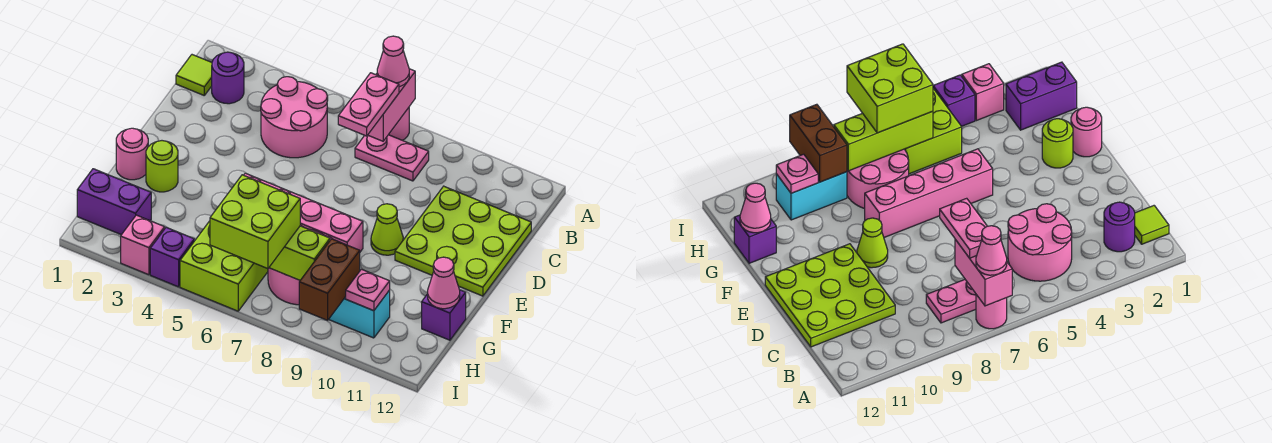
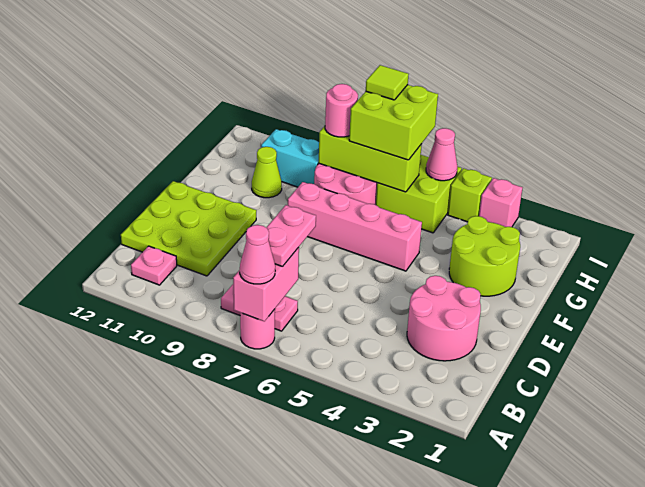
lime 1x1 tile [176,55,212,95] -> lime 1x1 tile moved to [366,65,409,100]
purple 1x1 round brick [212,52,244,104] -> none
pink 2x2 round brick [261,77,328,158] -> pink 2x2 round brick moved to [407,276,481,361]
lime 1x1 cone [371,204,403,255] -> lime 1x1 cone moved to [252,147,282,198]
pink 1x1 round brick [116,128,148,180] -> pink 1x1 round brick moved to [325,84,358,137]
lime 1x1 round brick [146,141,178,192] -> lime 2x2 round brick [449,216,520,296]
purple 1x1 brick [422,290,466,340] -> none
pink 1x1 cone [428,257,460,309] -> pink 1x1 cone moved to [426,128,457,181]
purple 1x2 brick [77,169,151,235] -> none
brown 1x2 brick [299,239,360,320] -> none
pink 1x1 plate [346,269,390,311] -> pink 1x1 plate moved to [131,246,177,285]
purple 1x1 brick [150,227,194,287] -> lime 1x1 brick [448,168,492,222]

